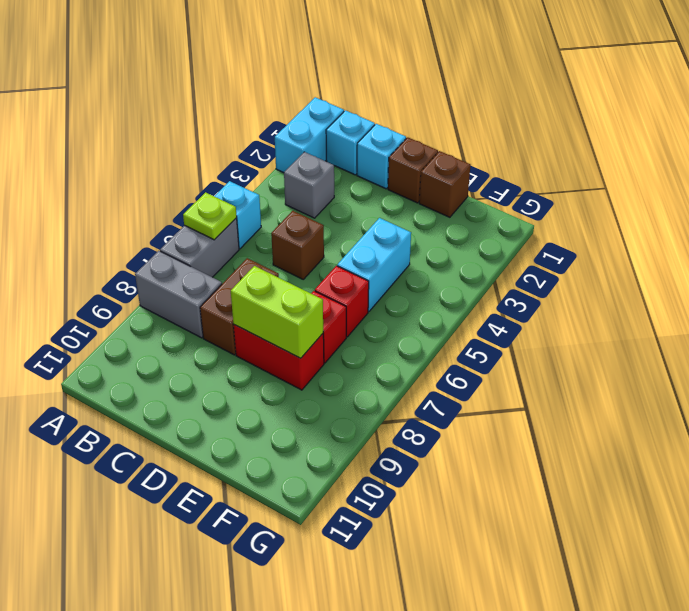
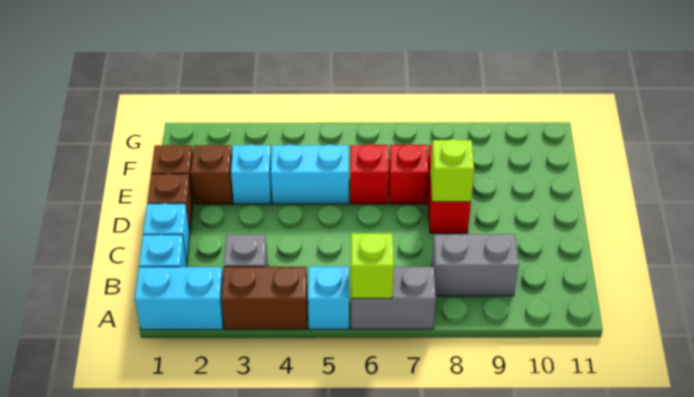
lime 1x1 plate [183,192,237,240] -> lime 1x1 brick [351,233,394,298]
grey 1x2 brick [135,251,222,338] -> grey 1x2 brick turned to [432,234,519,296]
brown 1x1 brick [271,211,324,279] -> brown 1x1 brick moved to [191,145,233,204]
brown 1x2 brick [200,258,279,355] -> brown 1x2 brick moved to [221,267,308,330]
lime 1x2 brick [231,266,323,358] -> lime 1x1 brick [431,139,474,202]
none -> cyan 1x1 brick [231,144,272,204]

